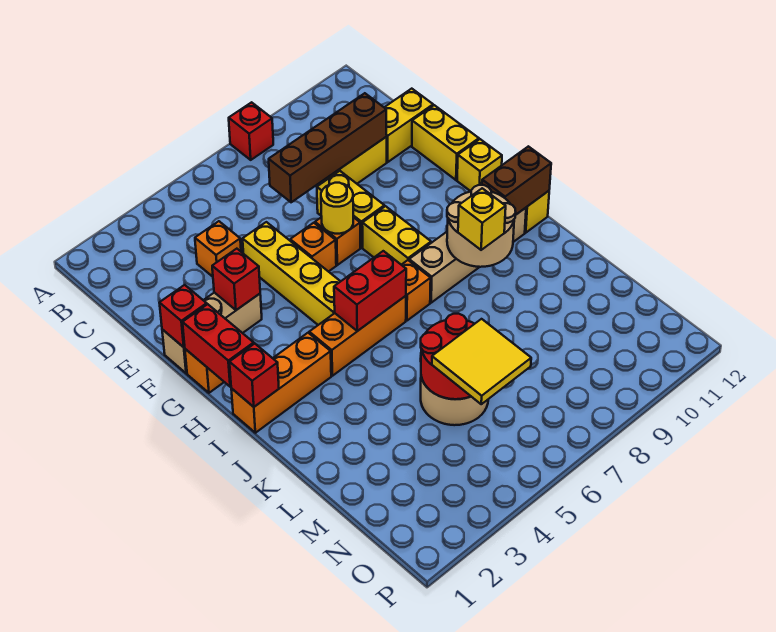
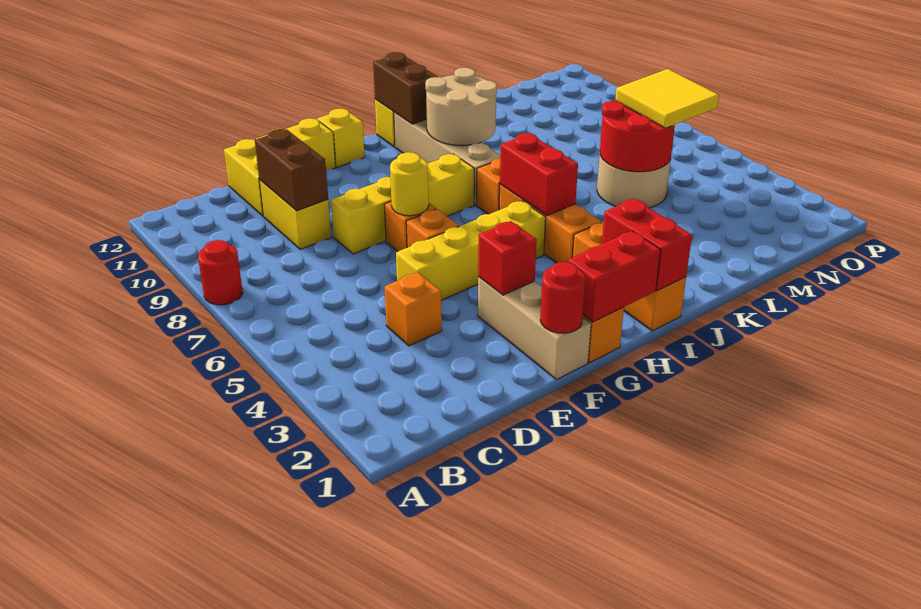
red 1x1 brick [229,102,273,160] -> red 1x1 round brick [198,240,242,305]
brown 1x4 brick [269,93,387,202] -> brown 1x2 brick [255,129,328,211]
red 1x1 brick [159,285,207,347] -> red 1x1 round brick [540,262,586,333]
red 1x1 brick [229,344,279,407] -> red 1x2 brick [602,199,692,291]
yellow 1x1 brick [458,188,506,250] -> none

